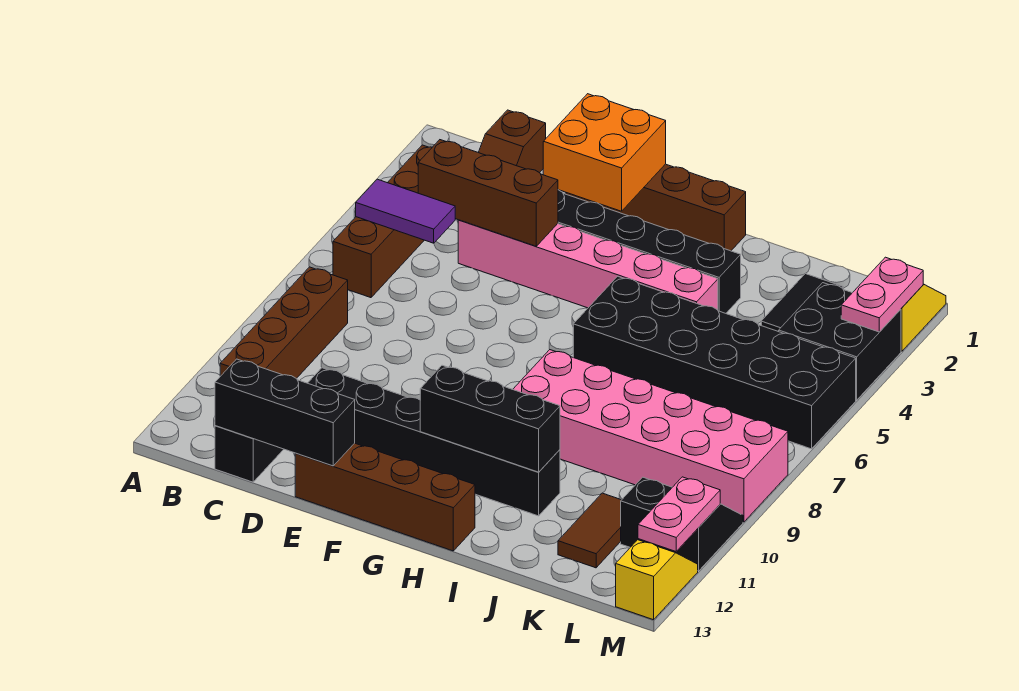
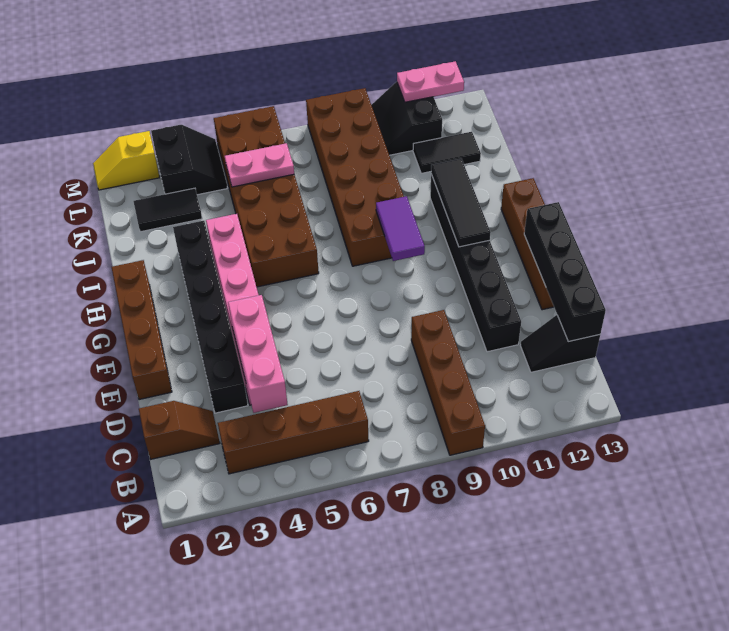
purple 1x2 tile [356,179,455,243] -> purple 1x2 tile moved to [376,196,425,261]
brown 1x4 brick [220,267,348,379] -> brown 1x4 brick turned to [411,310,485,455]
brown 1x3 brick [418,140,558,246] -> pink 1x3 brick [228,295,288,413]
black 1x3 brick [215,359,355,466] -> black 1x4 brick [524,202,606,342]
orange 2x2 brick [543,94,666,211] -> none
black 1x3 brick [420,365,560,472] -> black 1x3 tile [431,159,491,247]
black 2x6 brick [573,276,856,449] -> brown 2x6 brick [214,106,319,287]
pink 2x6 brick [513,350,788,522] -> brown 2x6 brick [306,88,404,266]
brown 1x2 tile [558,493,621,568] -> black 1x2 tile [413,132,481,173]
black 2x2 brick [779,283,901,400] -> black 2x2 slope [151,125,227,195]
pink 1x2 plate [841,257,923,332] -> pink 1x2 plate moved to [225,143,294,187]
yellow 1x2 slope [616,540,698,620] -> none

